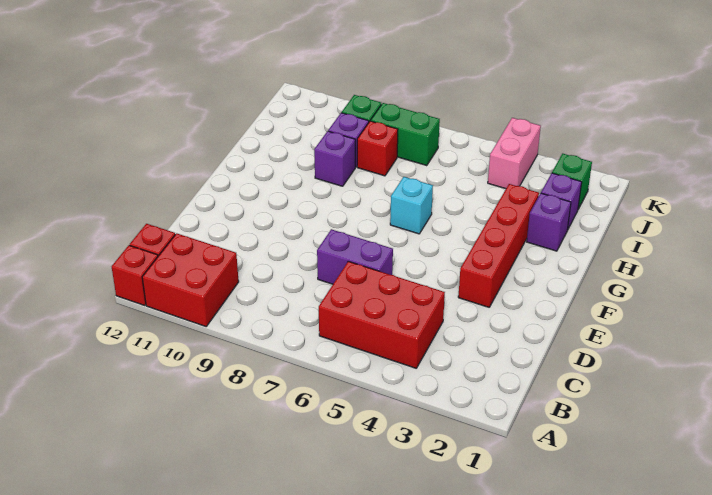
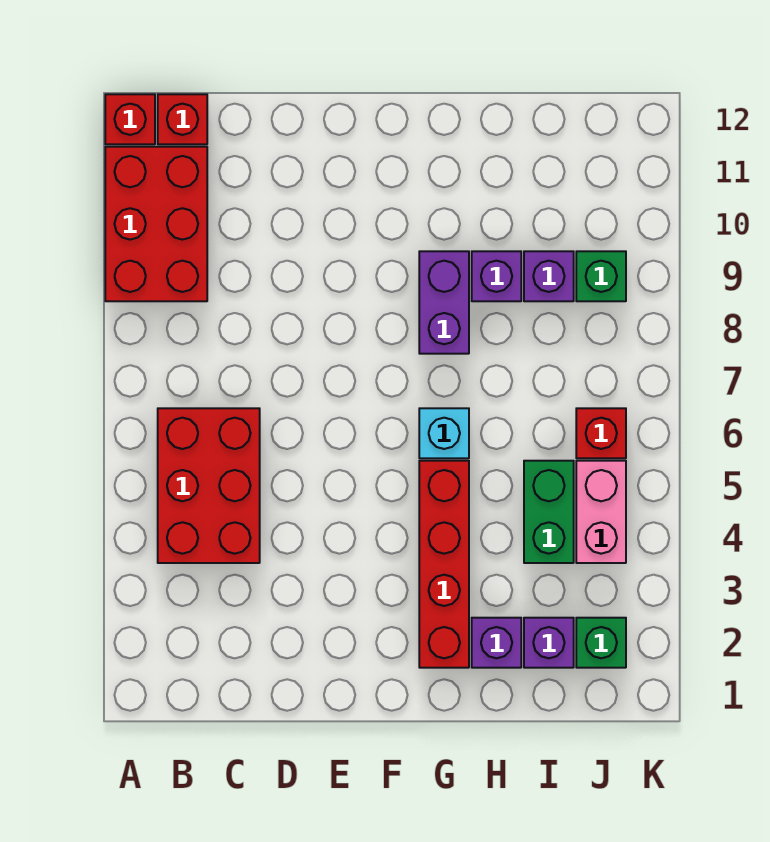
red 2x2 brick [142,233,239,326] -> red 2x3 brick [105,147,207,301]
purple 1x2 brick [317,229,393,284] -> purple 1x2 brick moved to [419,251,469,354]
red 1x4 brick [458,184,539,307] -> red 1x4 brick turned to [419,461,469,668]
red 1x1 brick [357,121,398,176] -> red 1x1 brick moved to [576,408,626,458]
pink 1x2 brick [488,118,541,189] -> pink 1x2 brick turned to [576,461,626,563]
green 1x2 brick [371,103,440,166] -> green 1x2 brick moved to [524,461,574,563]

